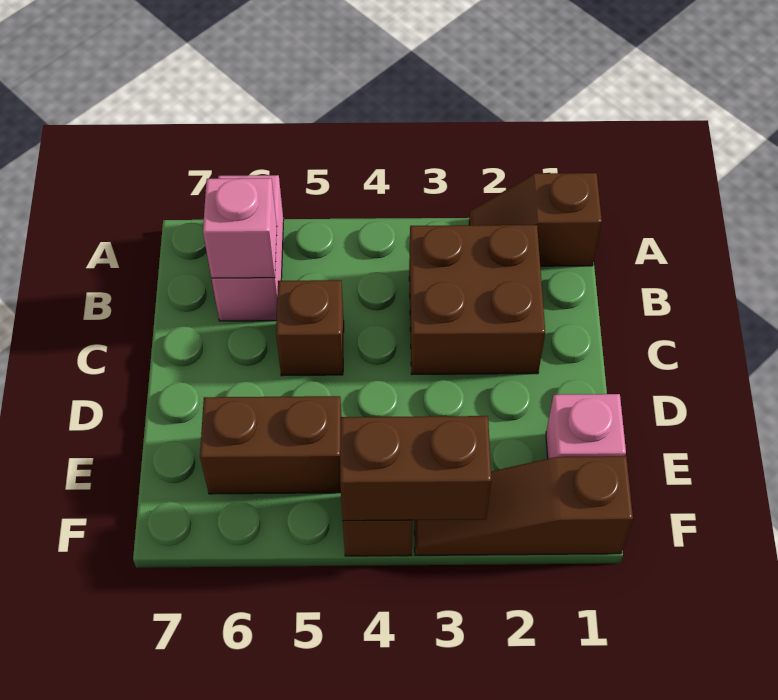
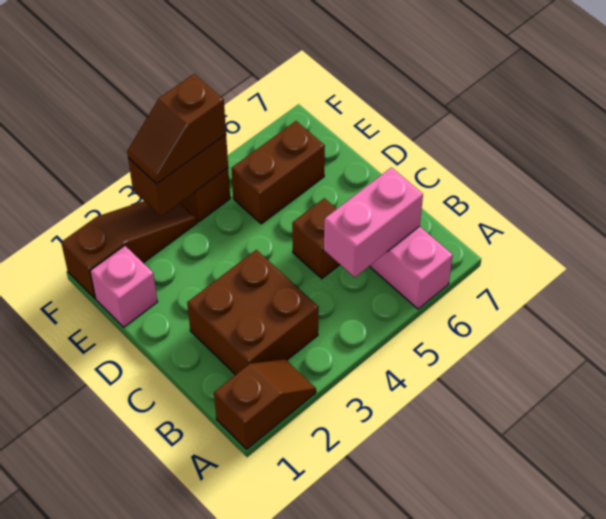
pink 1x1 brick [203,178,277,278] -> pink 1x2 brick [324,168,423,277]
none -> brown 1x2 slope [127,74,226,184]

